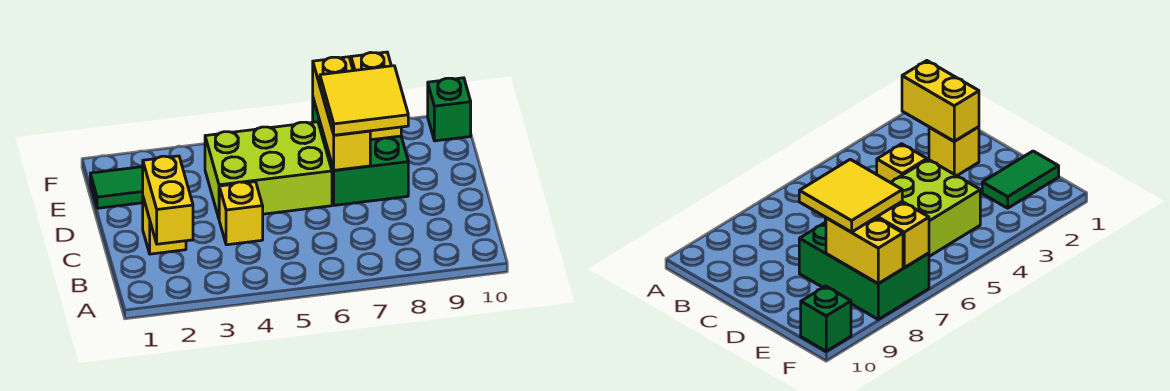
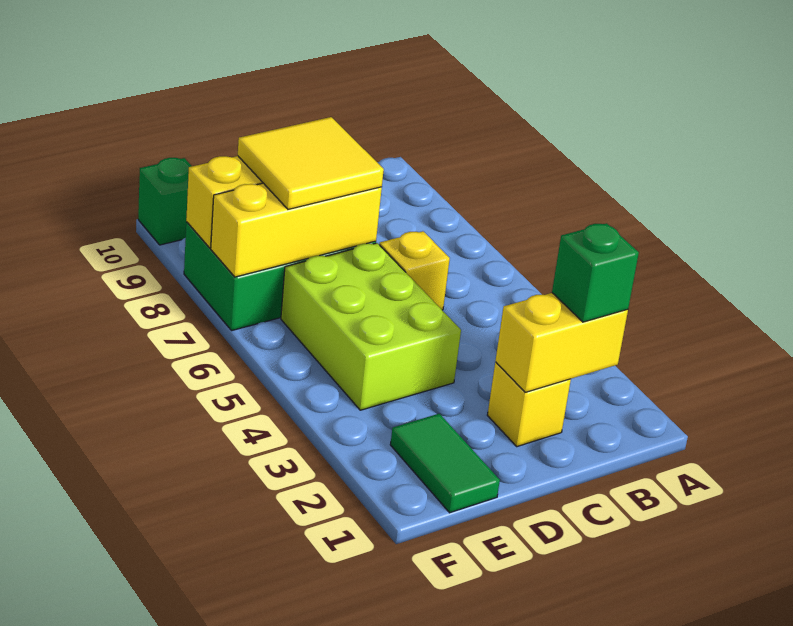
none -> green 1x1 brick [552,223,639,322]
yellow 1x1 brick [219,182,263,245] -> yellow 1x1 brick moved to [379,231,450,310]

